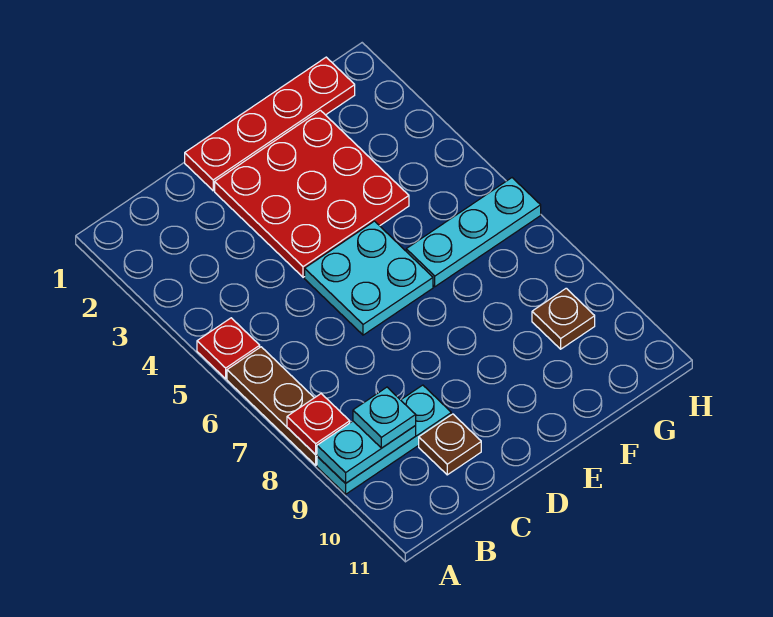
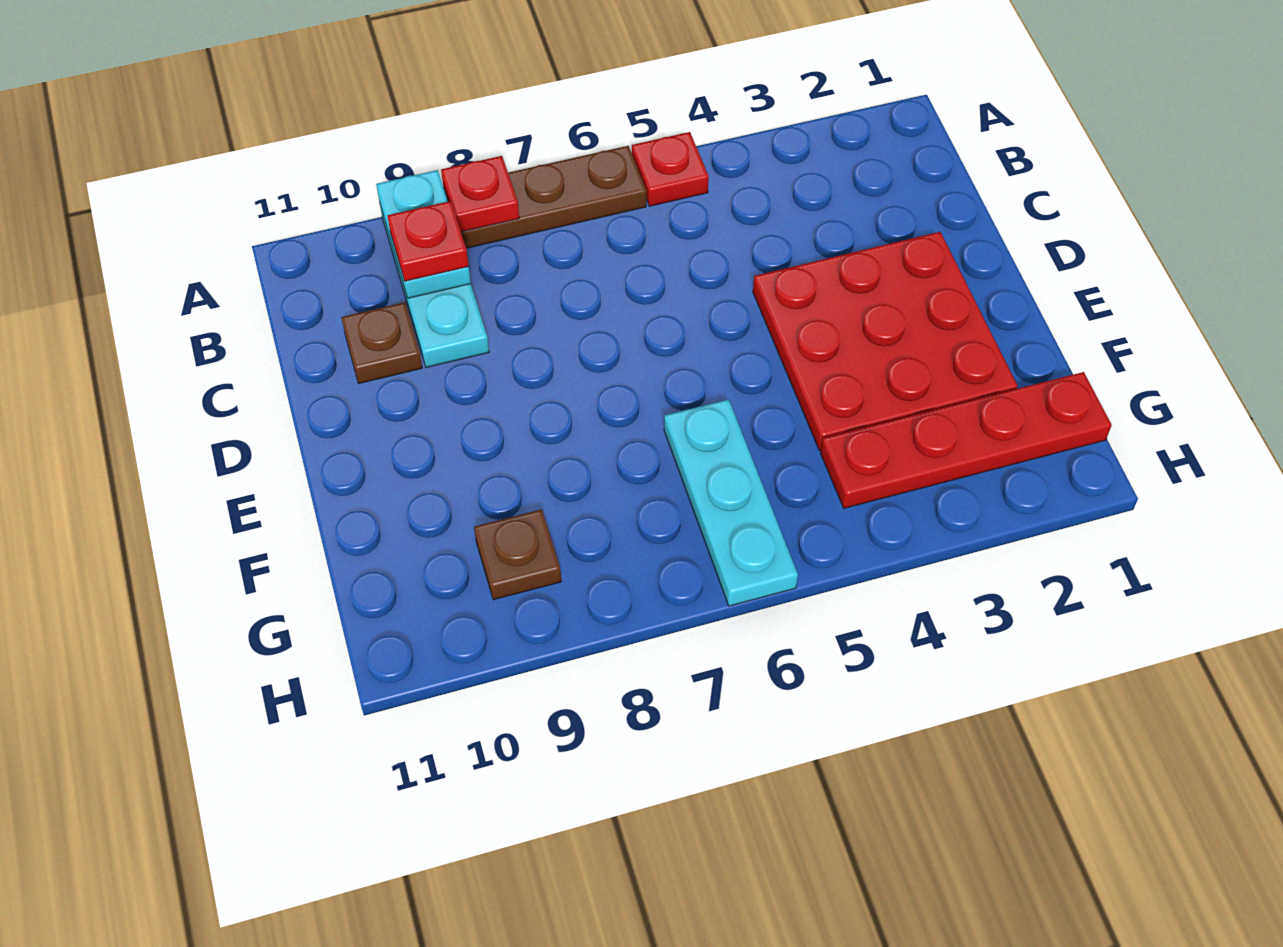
cyan 1x1 plate [353,387,416,448] -> red 1x1 plate [387,201,469,281]
red 1x4 plate [185,57,355,191] -> red 1x4 plate turned to [820,372,1112,508]
cyan 2x2 plate [305,221,433,335] -> none

